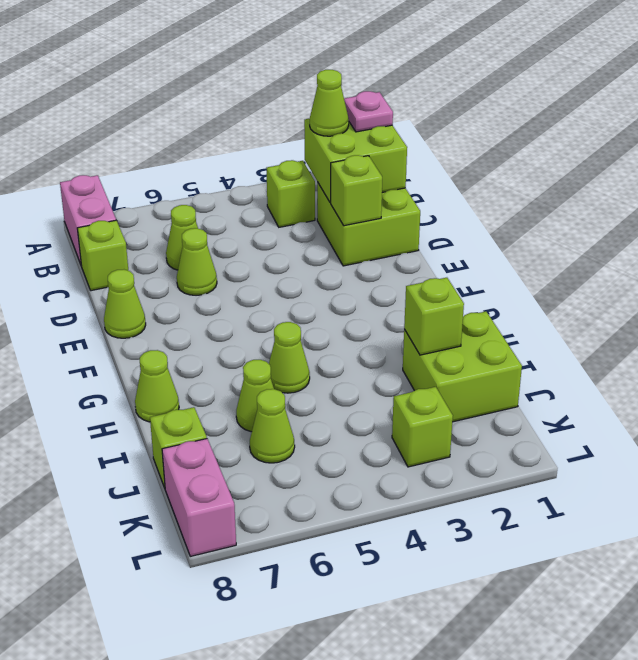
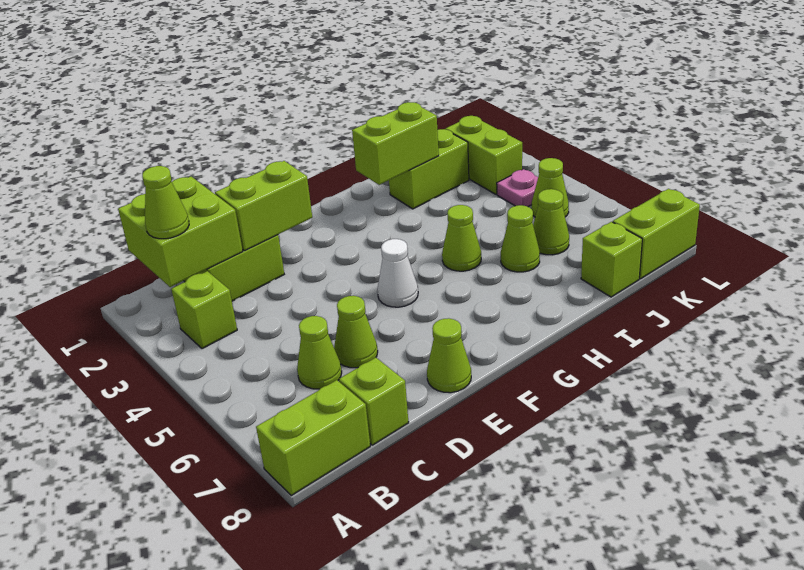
pink 1x2 brick [60,175,116,264] -> lime 1x2 brick [256,380,370,496]
pink 1x1 plate [344,91,393,132] -> pink 1x1 plate moved to [497,169,538,207]
lime 1x1 brick [331,155,382,226] -> lime 1x2 brick [215,161,312,251]
none -> white 1x1 cone [377,239,418,307]
lime 1x1 cone [135,350,179,422] -> lime 1x1 cone moved to [531,158,569,217]
lime 2x2 brick [403,311,522,422] -> lime 1x2 brick [389,129,469,209]
lime 1x1 brick [404,278,464,355] -> lime 1x2 brick [352,102,439,185]
lime 1x1 brick [392,387,453,467] -> lime 1x2 brick [446,116,522,194]
pink 1x2 brick [162,439,236,556] -> lime 1x2 brick [613,189,700,279]

